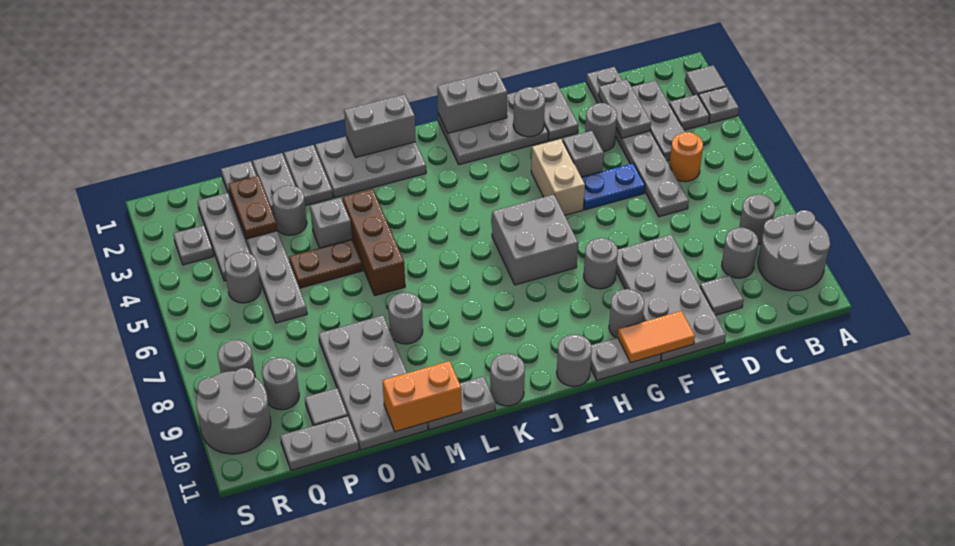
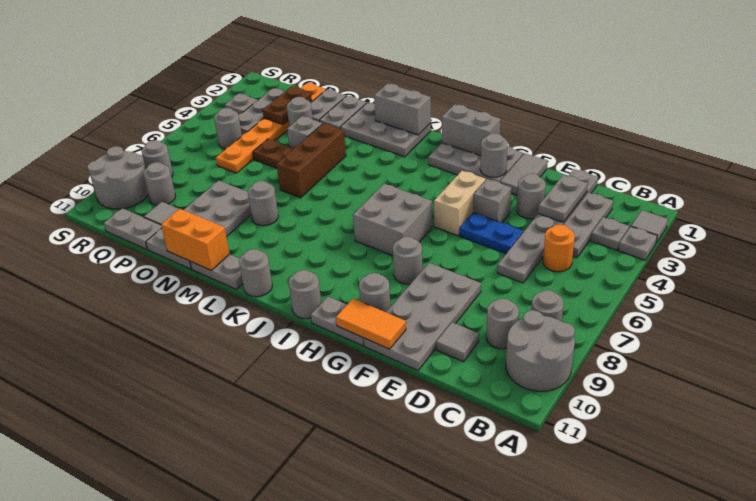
grey 1x2 plate [534,82,578,140] -> grey 1x2 tile [500,153,548,195]
grey 1x6 plate [221,161,307,323] -> orange 1x6 plate [216,83,326,173]

